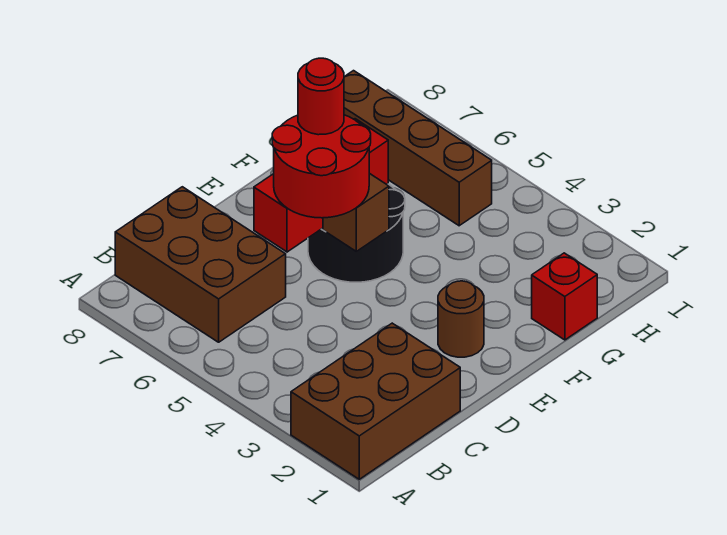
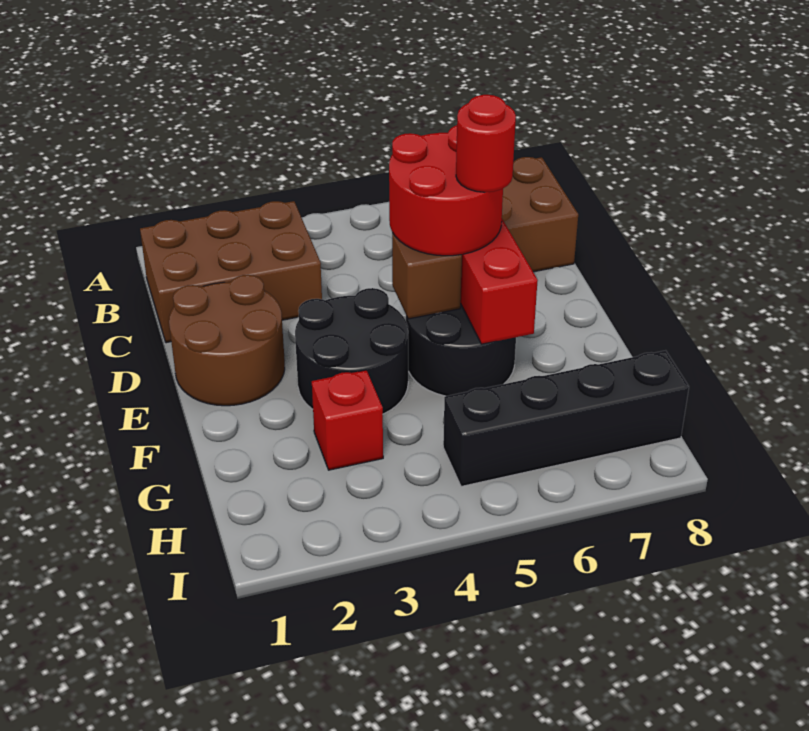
brown 2x3 brick [291,323,460,479] -> brown 2x3 brick turned to [140,201,322,343]
brown 1x1 round brick [438,281,484,357] -> brown 2x2 round brick [169,275,285,406]
none -> black 2x2 round brick [295,288,408,414]
red 1x1 brick [532,253,597,340] -> red 1x1 brick moved to [312,370,383,470]
brown 1x4 brick [344,71,492,226] -> black 1x4 brick [443,350,689,486]

